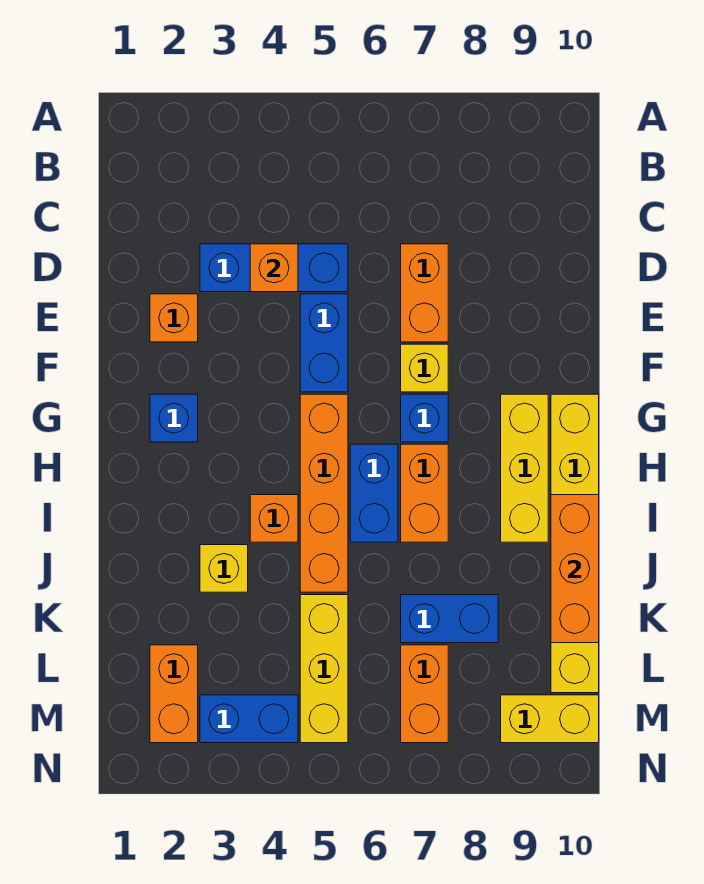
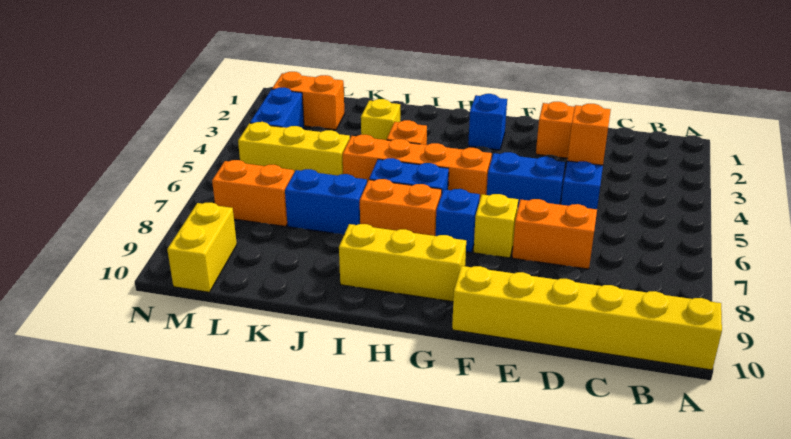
yellow 1x6 brick [551,394,599,693] -> yellow 1x6 brick moved to [452,266,722,370]
orange 1x3 brick [551,495,599,643] -> none
blue 1x2 brick [401,595,498,643] -> blue 1x2 brick turned to [285,169,367,235]

